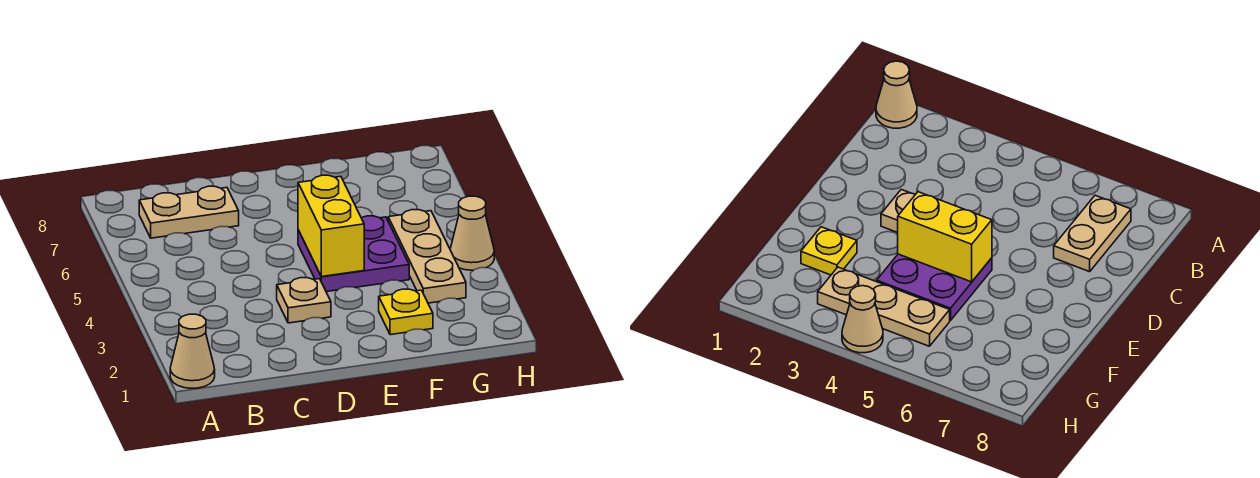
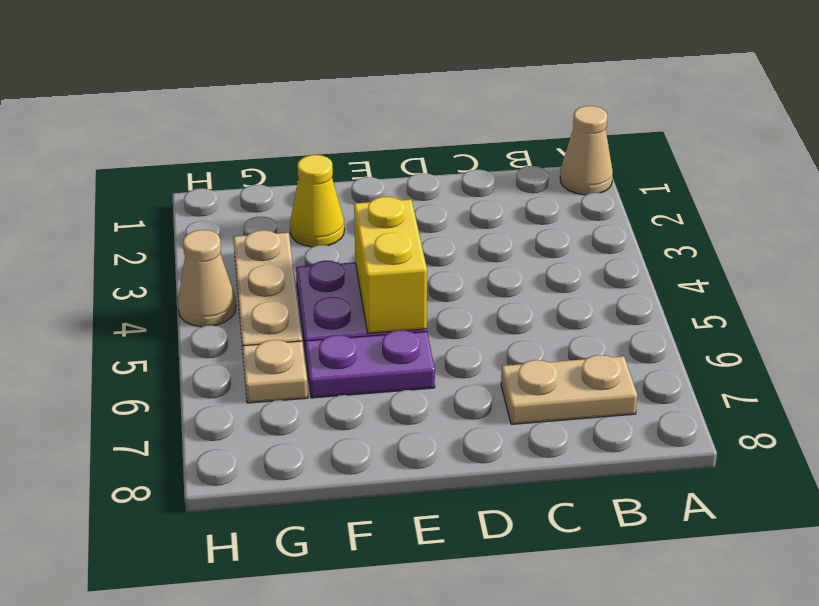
tan 1x1 plate [277,278,331,323] -> tan 1x1 plate moved to [242,340,308,403]
none -> purple 1x2 plate [305,330,435,398]
yellow 1x1 plate [379,289,433,335] -> yellow 1x1 cone [290,155,344,247]

